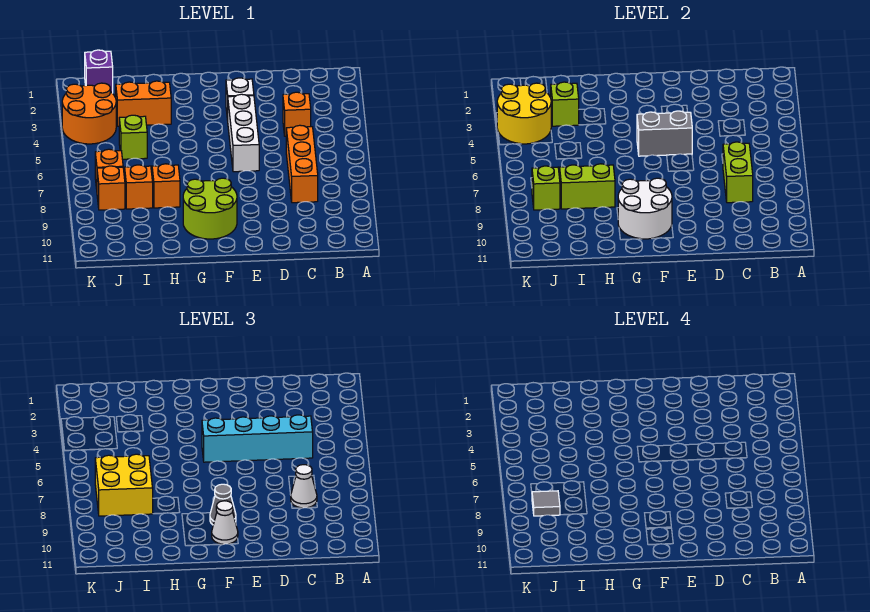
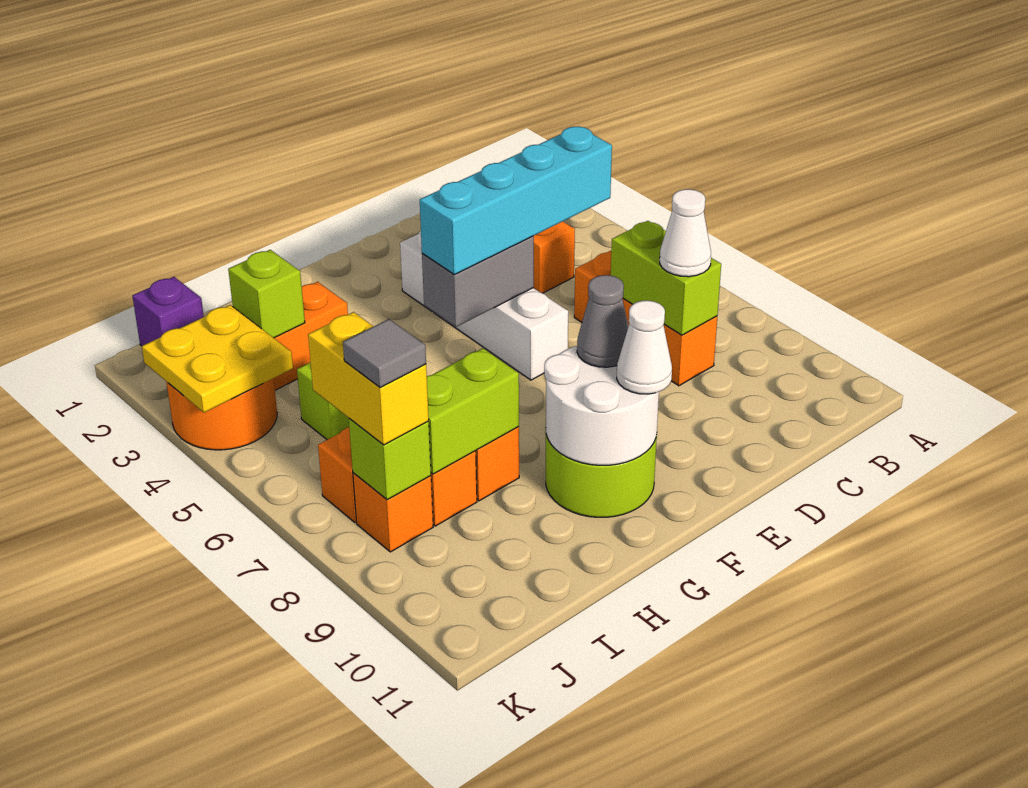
yellow 2x2 brick [95,454,153,516] -> yellow 1x2 brick [308,312,429,445]
yellow 2x2 round brick [497,83,551,144] -> yellow 2x2 plate [142,305,293,413]

